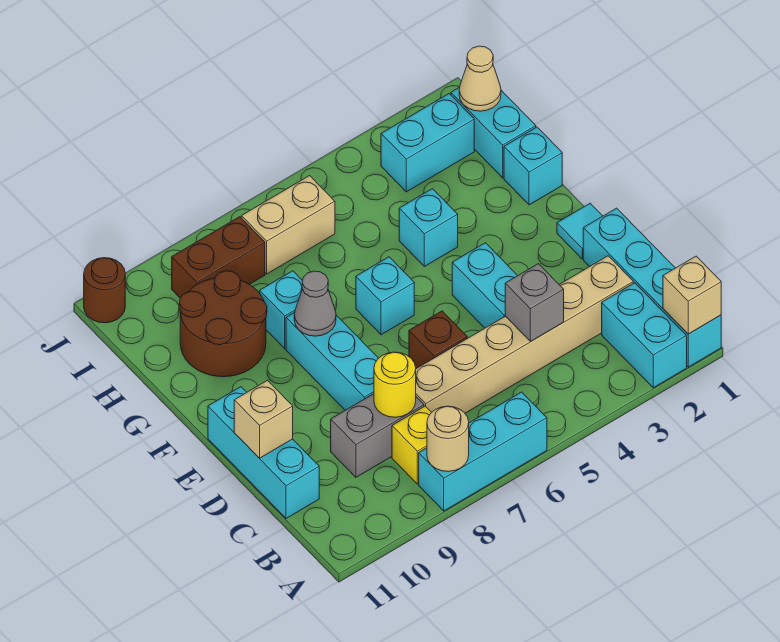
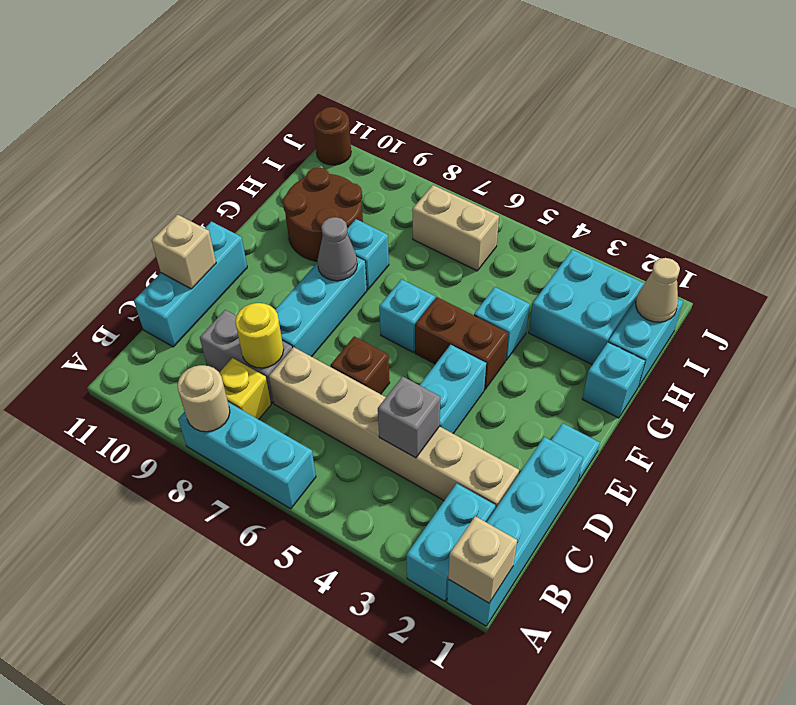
cyan 1x2 brick [381,94,474,192] -> cyan 2x2 brick [529,250,645,365]
brown 1x2 brick [172,217,265,298] -> brown 1x2 brick moved to [415,297,508,390]

